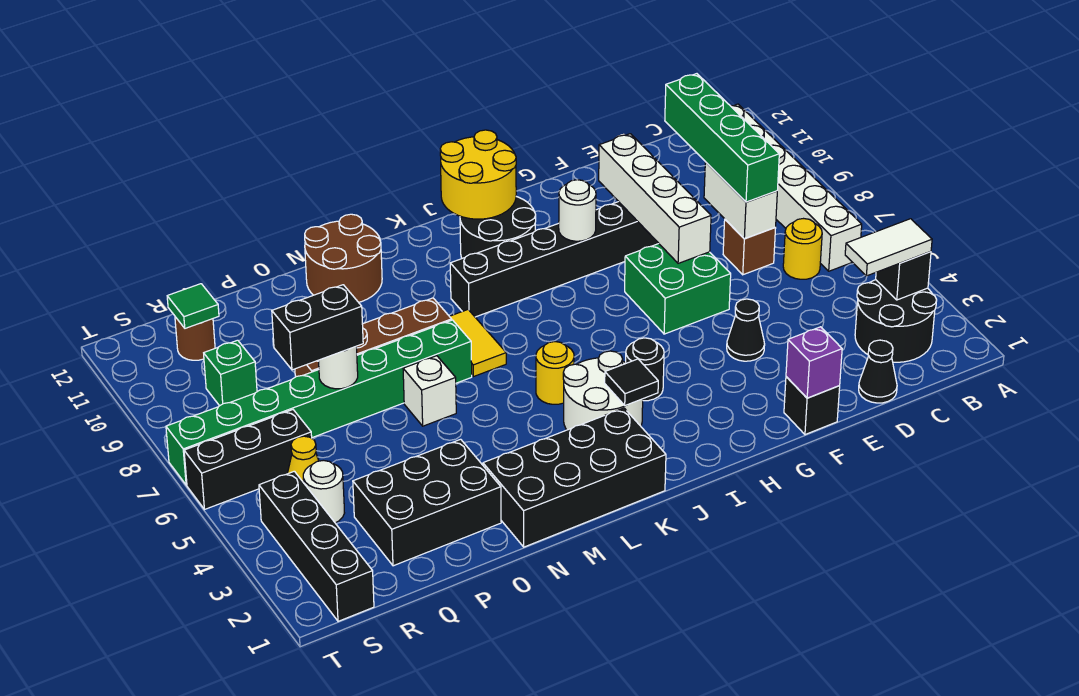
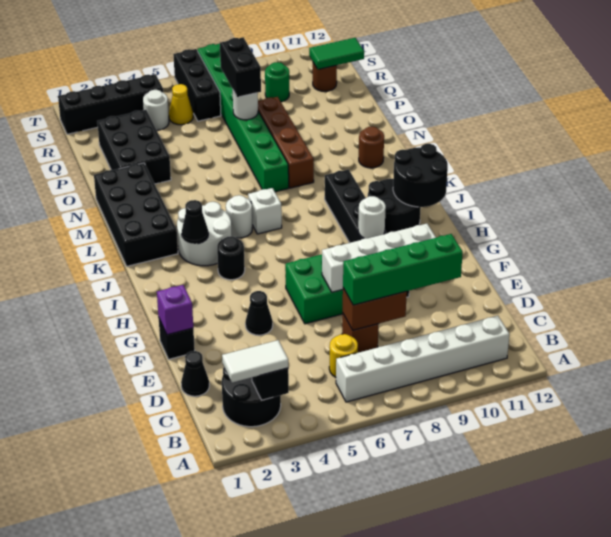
white 1x2 tile [845,219,932,276] -> white 1x2 tile turned to [222,340,288,383]
white 1x2 brick [704,162,777,239] -> brown 1x2 brick [343,288,407,330]
yellow 2x2 round brick [440,130,516,219] -> black 2x2 round brick [393,144,448,207]
black 1x1 tile [605,359,658,406] -> black 1x1 cone [182,200,208,244]
yellow 1x1 round brick [536,342,574,404] -> white 1x1 round brick [226,195,252,238]
yellow 1x2 tile [449,310,506,377] -> none
brown 2x2 round brick [305,214,382,302] -> brown 1x1 round brick [359,127,384,168]
white 1x1 brick [403,356,456,426] -> white 1x1 brick moved to [248,188,282,234]
green 1x1 brick [204,340,257,406] -> green 1x1 round brick [265,62,289,102]
green 1x1 tile [167,284,219,328] -> green 1x2 tile [309,38,364,69]

